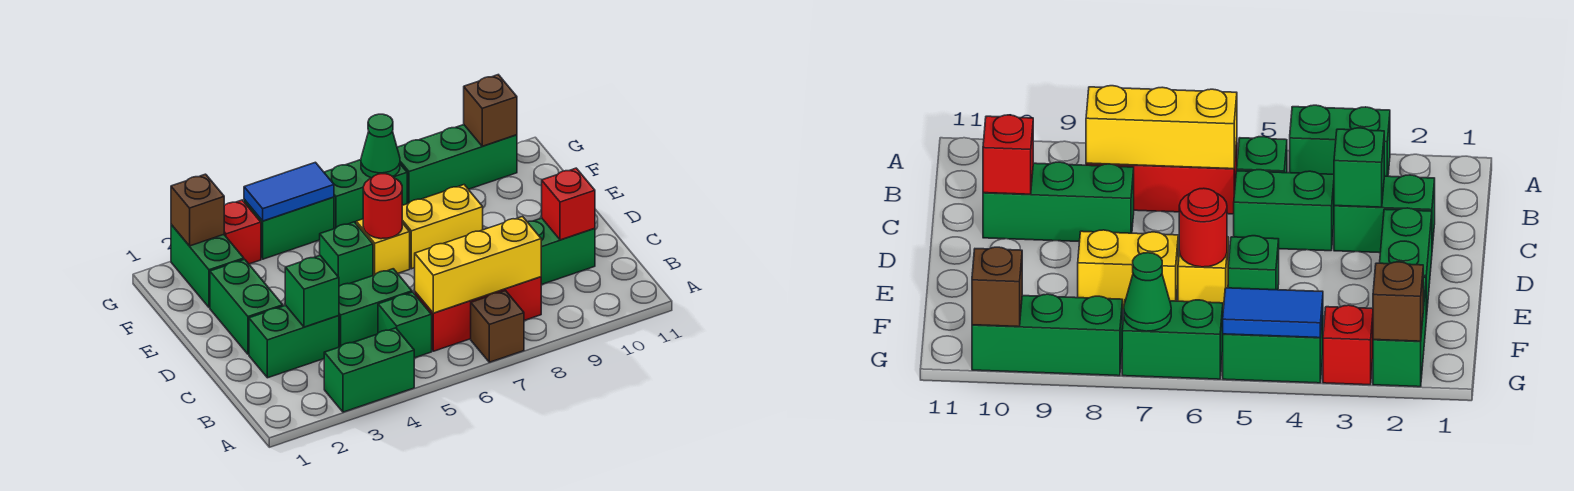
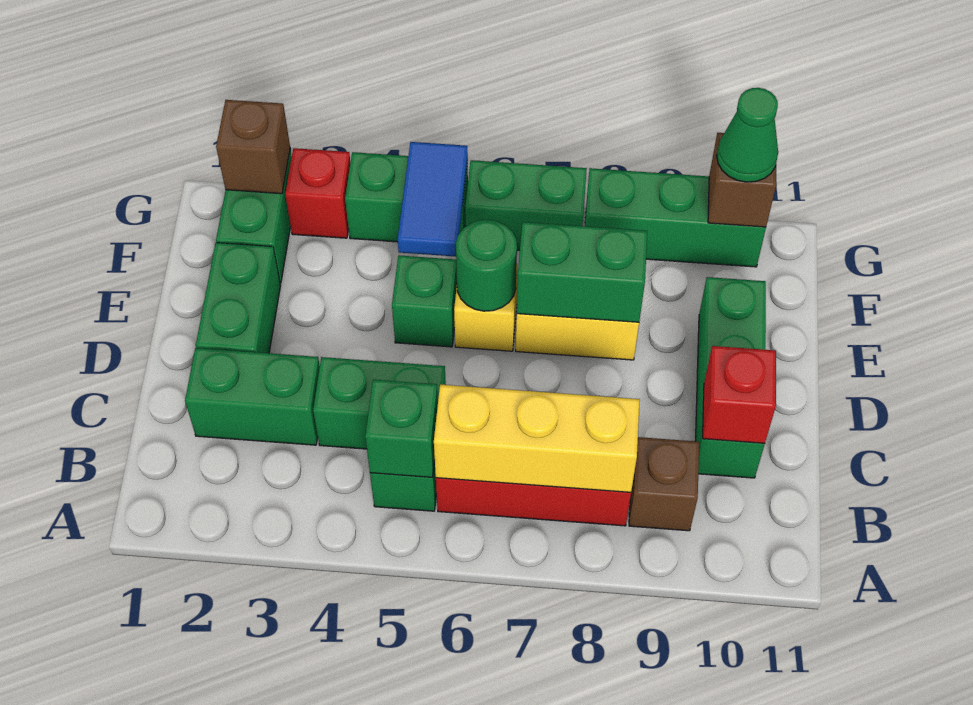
green 1x2 brick [324,328,414,412] -> green 1x2 brick moved to [517,222,647,322]
brown 1x1 brick [471,291,524,362] -> brown 1x1 brick moved to [629,437,699,531]
green 1x1 brick [285,256,339,327] -> green 1x1 brick moved to [365,380,438,477]
green 1x3 brick [528,218,595,285] -> green 1x3 brick turned to [696,277,766,478]
red 1x1 round brick [363,174,402,239] -> green 1x1 round brick [456,220,517,311]
blue 1x2 tile [244,162,334,221] -> blue 1x2 tile turned to [398,142,468,257]
green 1x1 cone [361,114,400,178] -> green 1x1 cone moved to [717,88,778,182]

